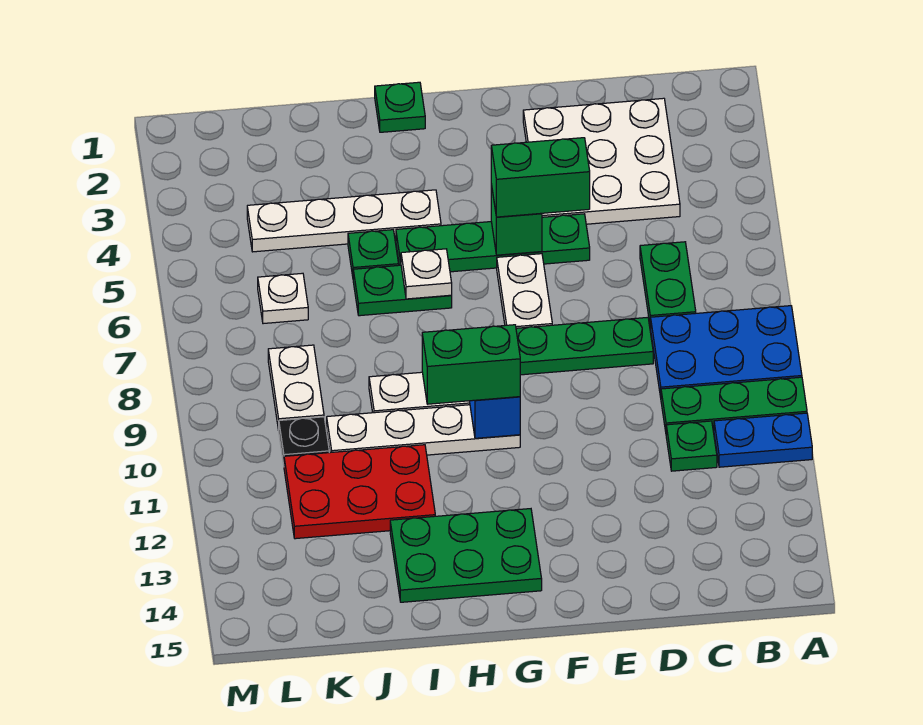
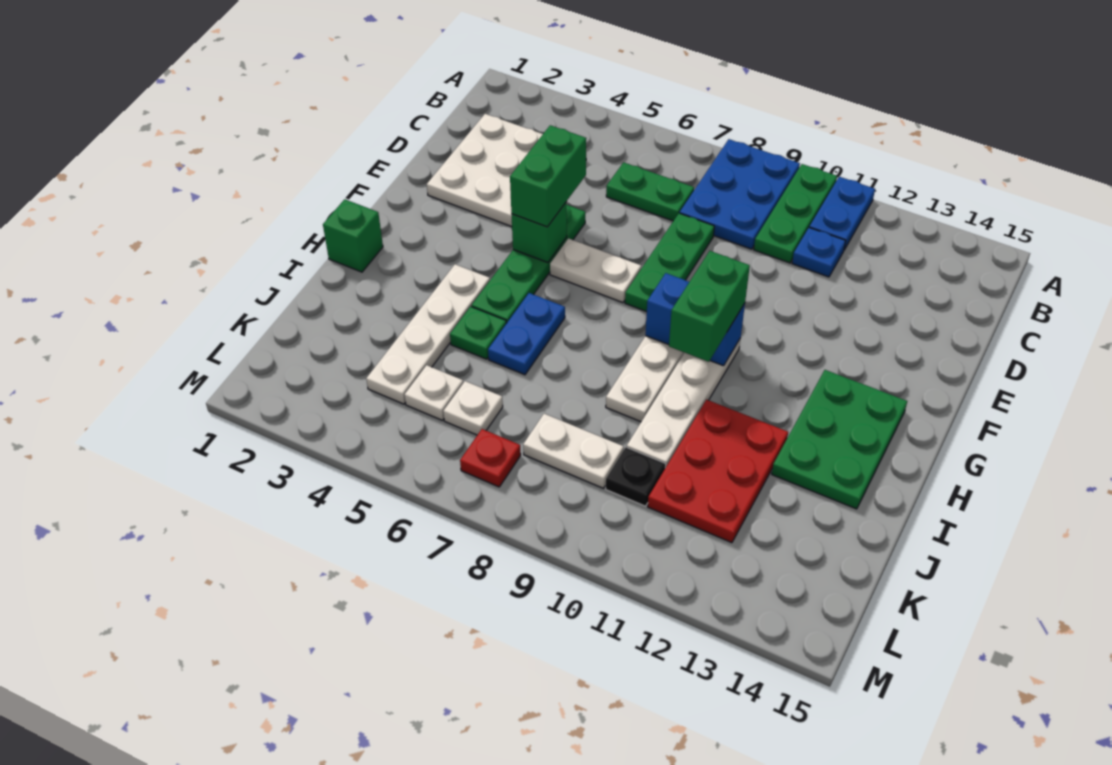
green 1x1 plate [666,421,717,471] -> blue 1x1 plate [792,228,846,277]
green 1x1 plate [375,82,425,132] -> green 1x1 brick [323,199,383,272]
green 1x2 plate [353,265,452,316] -> blue 1x2 plate [488,293,565,375]
white 1x1 plate [401,249,452,299] -> white 1x1 plate moved to [405,365,463,420]
none -> red 1x1 plate [460,429,521,487]

